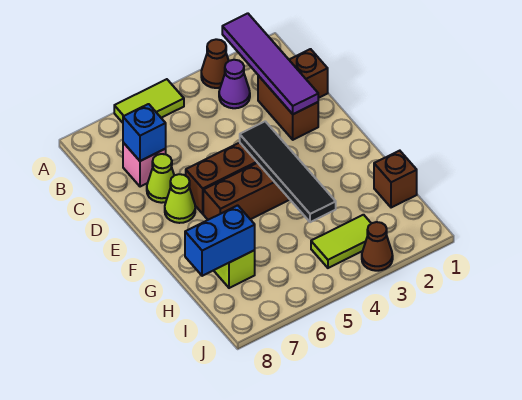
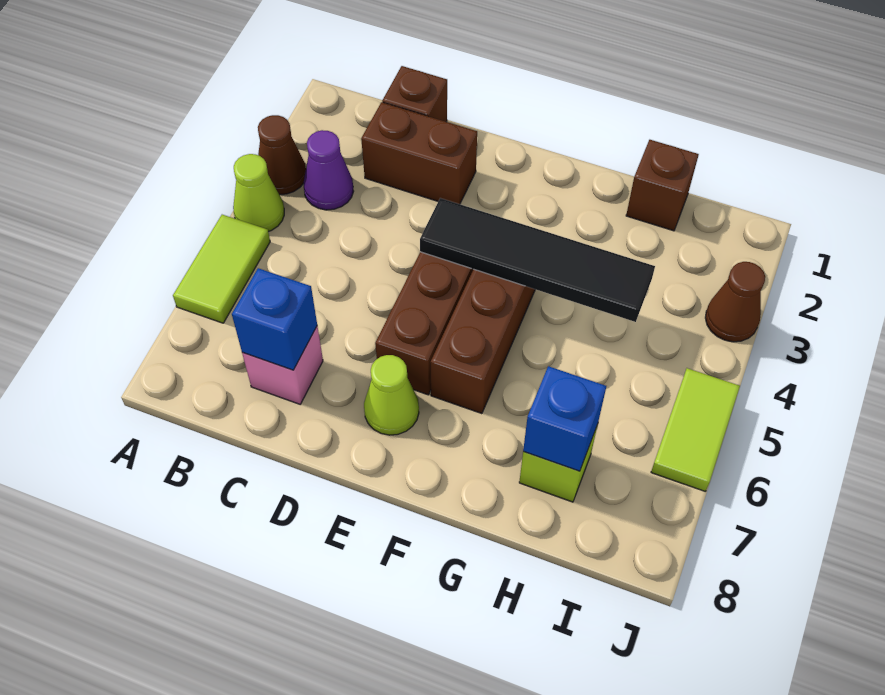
purple 1x4 tile [222,13,318,114] -> none
lime 1x1 cone [147,154,174,203] -> lime 1x1 cone moved to [233,154,284,232]
blue 1x2 brick [185,205,255,276] -> blue 1x1 brick [523,366,606,471]
lime 1x2 tile [311,215,371,268] -> lime 1x2 tile moved to [651,368,740,491]

